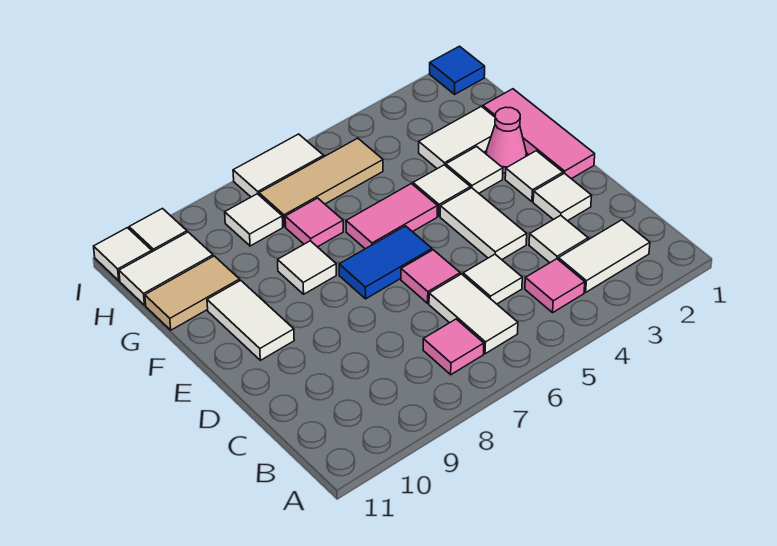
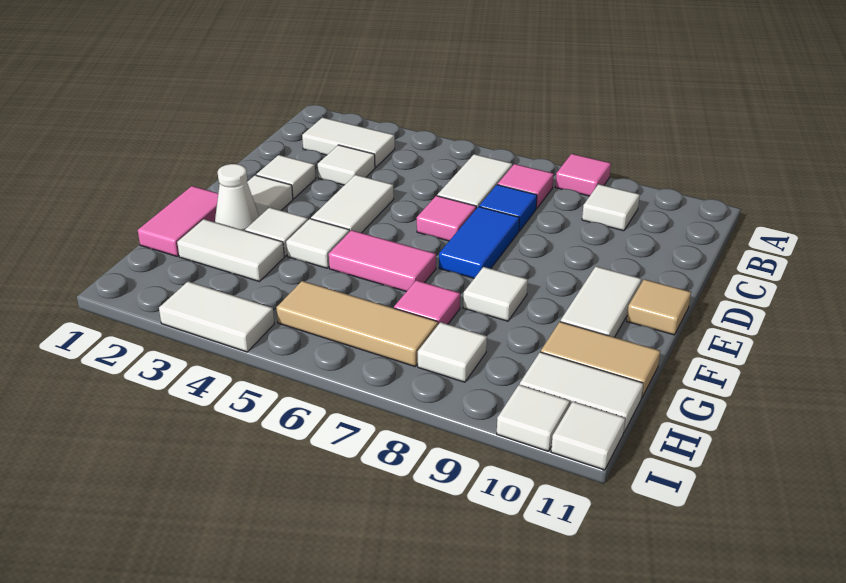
pink 1x1 tile [525,259,585,313] -> pink 1x1 tile moved to [555,154,611,196]
white 1x1 tile [463,254,522,304] -> white 1x1 tile moved to [582,184,640,231]
pink 1x3 tile [483,89,595,179] -> pink 1x2 tile [138,186,218,256]
blue 1x2 tile [339,226,432,299] -> blue 1x2 tile turned to [439,207,519,278]
none -> tan 1x1 tile [627,279,691,335]
pink 1x1 cone [486,107,526,173] -> white 1x1 cone [215,164,259,231]
blue 1x1 tile [430,46,485,94] -> blue 1x1 tile moved to [479,185,537,231]
white 1x2 tile [233,134,324,197] -> white 1x2 tile moved to [159,281,274,352]

